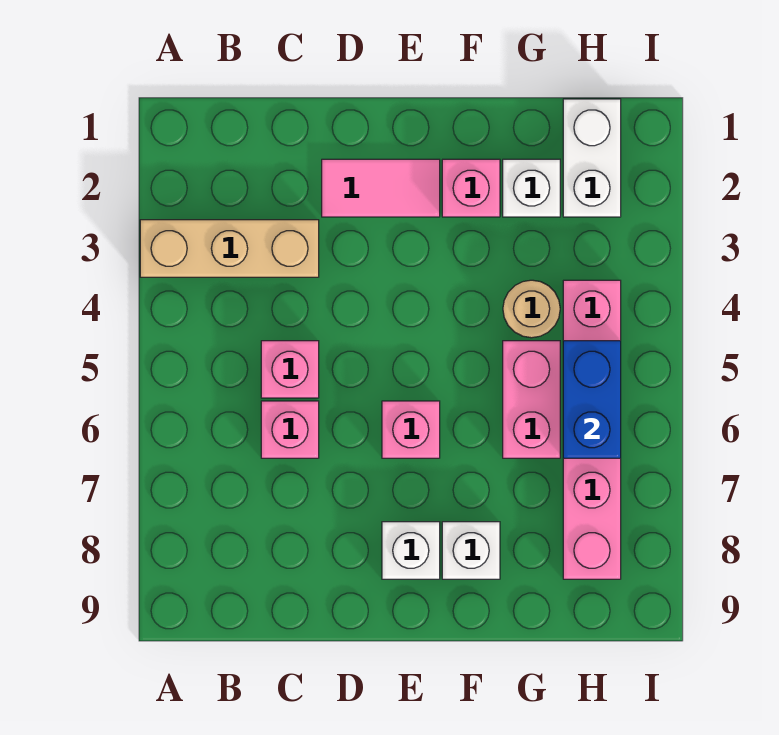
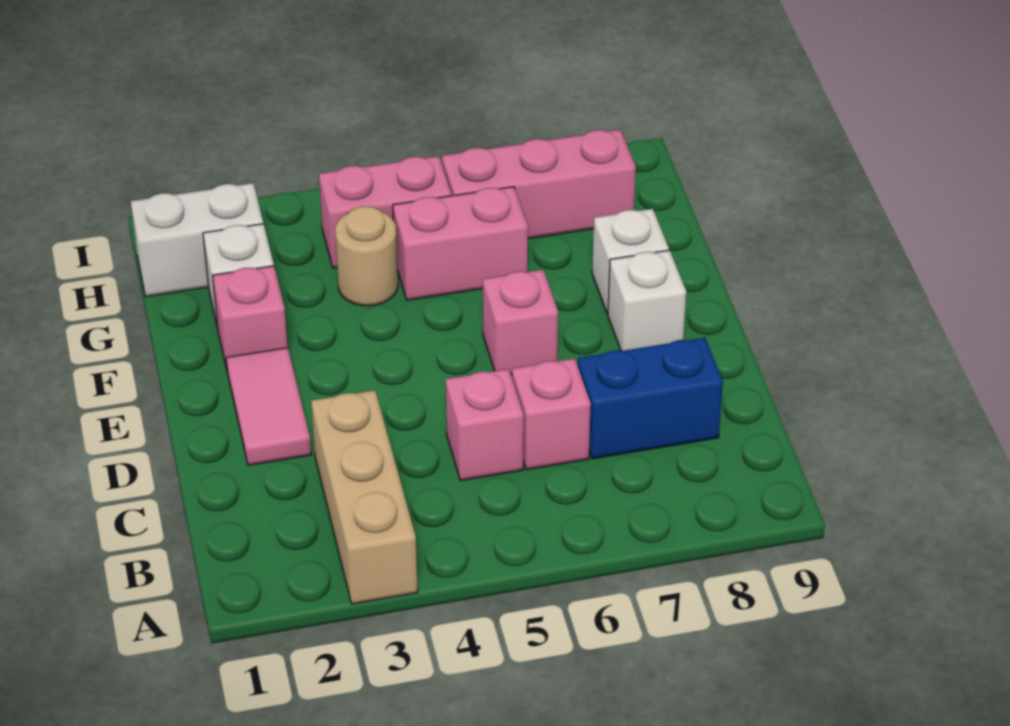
blue 1x2 brick [563,341,621,458] -> blue 1x2 brick moved to [578,338,723,459]

